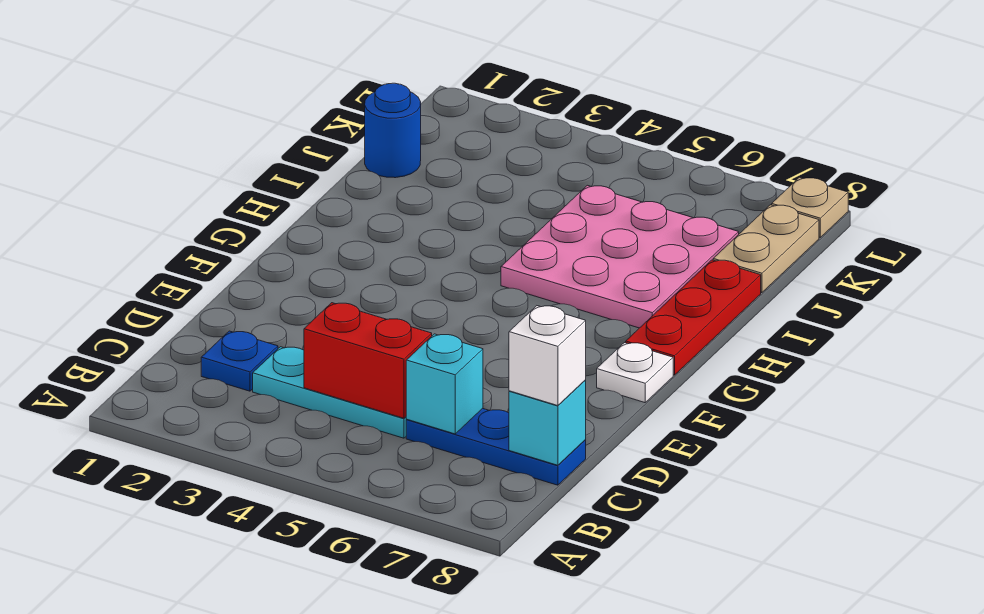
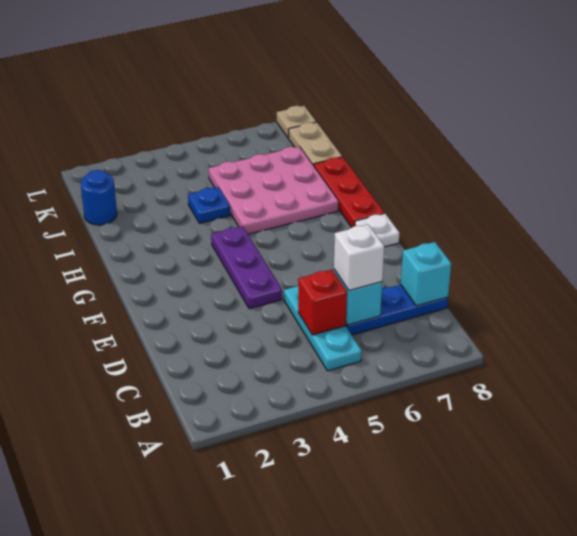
blue 1x1 plate [201,331,278,391] -> blue 1x1 plate moved to [188,187,230,223]
cyan 1x3 plate [253,347,407,438] -> cyan 1x3 plate turned to [284,286,362,371]
red 1x2 brick [304,303,432,418] -> red 1x1 brick [298,270,347,335]
white 1x1 brick [509,306,586,406] -> white 1x1 brick moved to [334,224,384,291]
none -> purple 1x3 plate [211,226,282,309]

